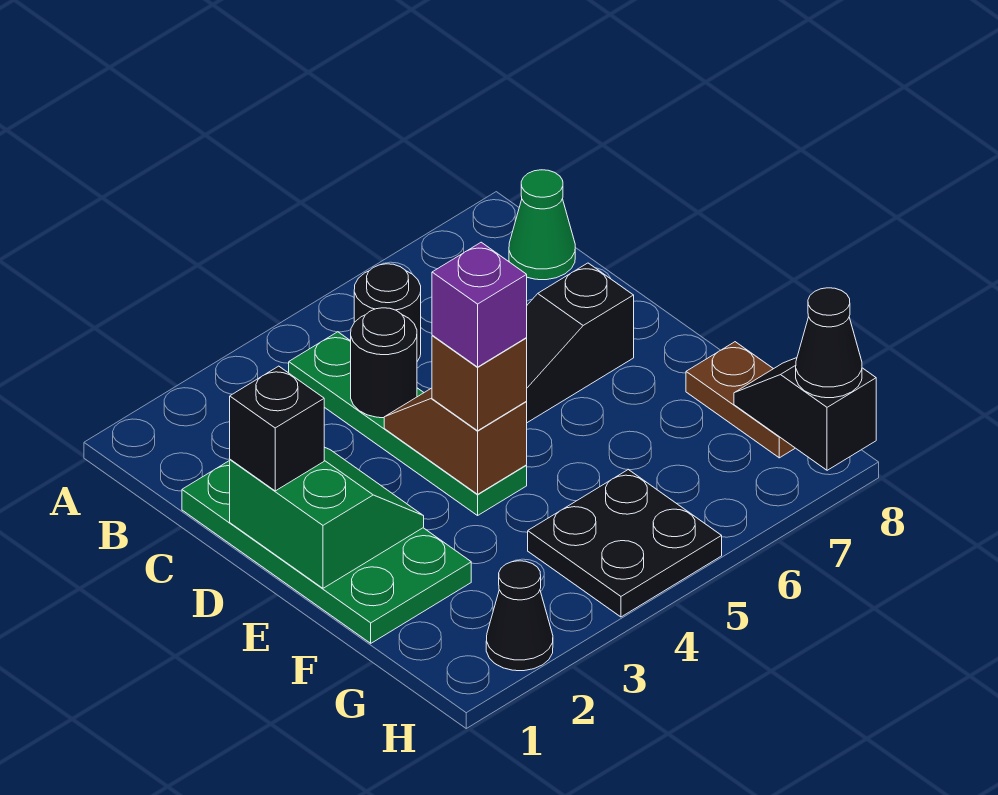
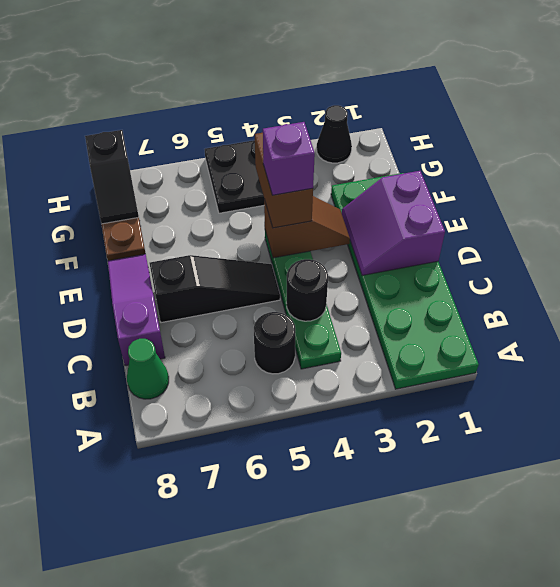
green 2x4 plate [182,461,471,643] -> green 2x6 plate [331,173,479,389]
none -> purple 1x3 slope [108,254,165,366]
green 2x2 slope [230,447,424,588] -> purple 2x2 slope [342,171,445,275]
black 1x1 brick [230,366,324,491] -> none
brown 1x2 slope [384,388,527,494] -> brown 1x2 slope turned to [264,196,350,258]
brown 1x1 brick [432,335,527,431] -> brown 1x2 brick [255,133,313,228]
black 1x1 cone [796,288,862,398] -> none

